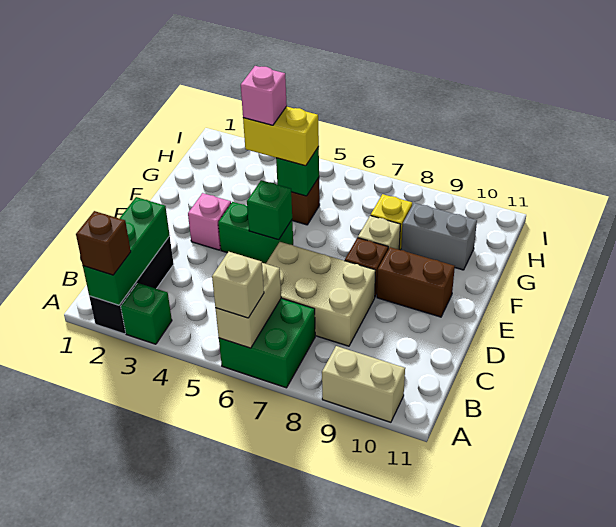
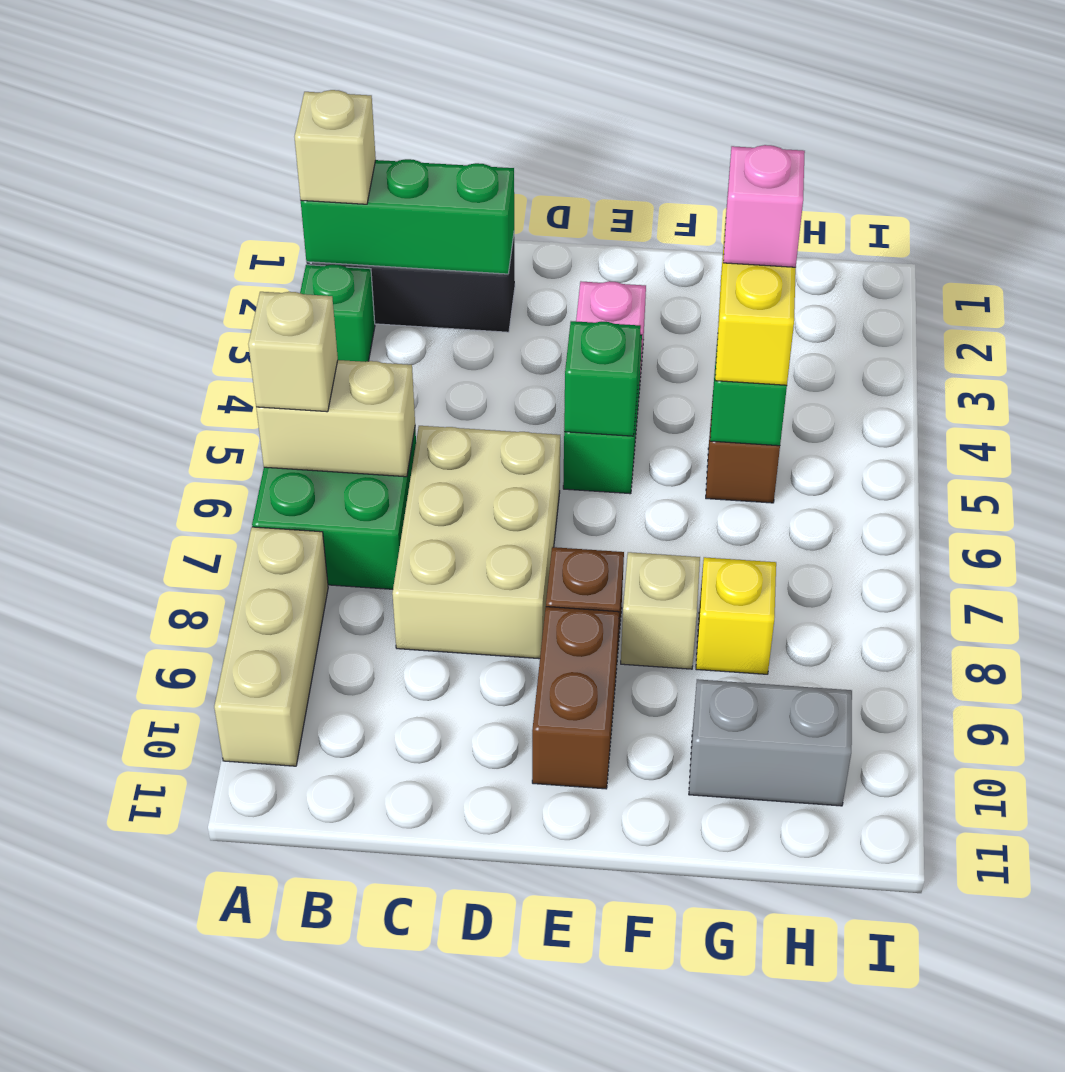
brown 1x1 brick [76,211,131,275] -> tan 1x1 brick [295,90,376,204]
tan 1x2 brick [322,346,405,422] -> tan 1x3 brick [214,527,328,766]
grey 1x2 brick [401,203,477,270] -> grey 1x2 brick turned to [689,679,852,806]

